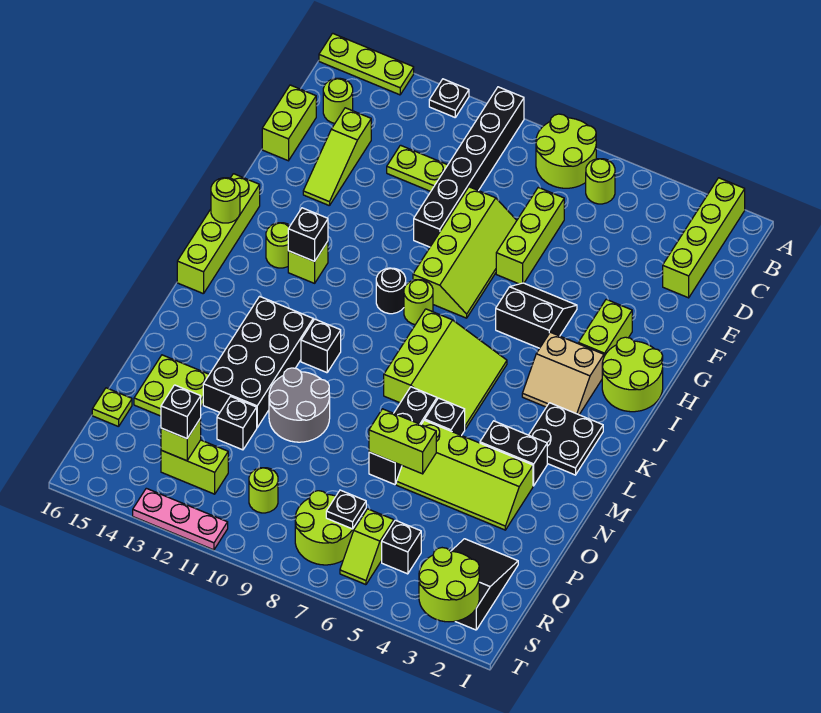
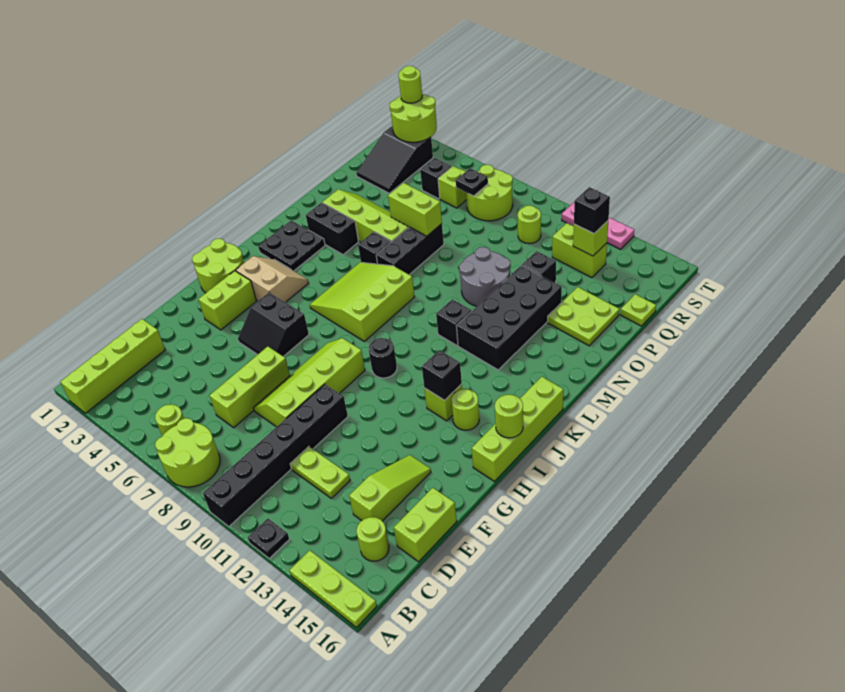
lime 1x1 round brick [404,280,433,325] -> lime 1x1 round brick moved to [398,66,422,103]

